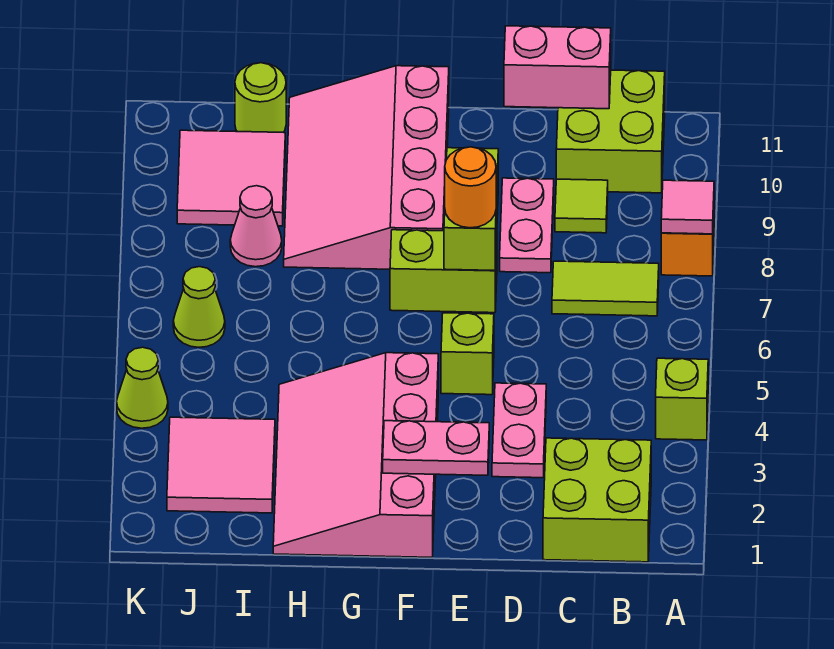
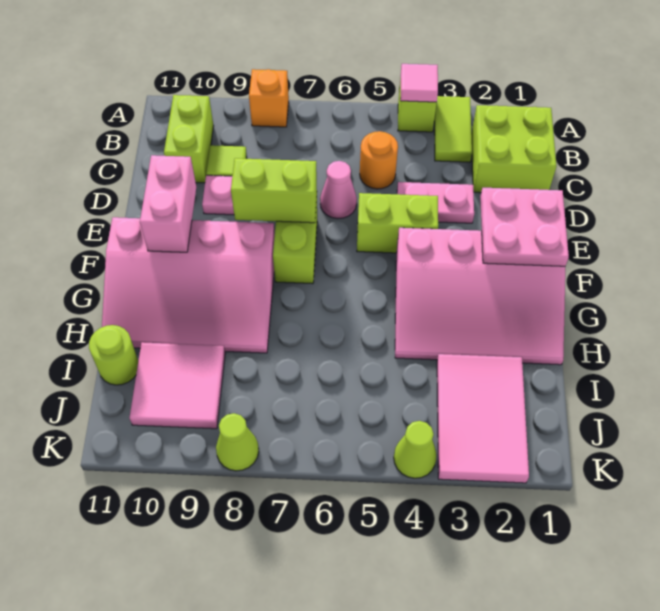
pink 1x1 tile [661,180,714,234] -> pink 1x1 tile moved to [400,64,438,102]
lime 1x2 tile [552,261,659,316] -> lime 1x2 tile moved to [434,96,472,162]
lime 2x2 brick [556,70,665,193] -> lime 1x2 brick [164,95,214,183]
pink 1x2 brick [504,26,611,109] -> pink 1x2 brick moved to [140,155,196,252]
pink 1x2 plate [383,421,489,475] -> pink 2x2 plate [480,188,569,266]
lime 1x1 brick [441,313,494,395] -> lime 1x2 brick [357,193,438,253]
orange 1x1 round brick [445,147,496,228] -> orange 1x1 round brick moved to [360,131,398,189]
pink 2x2 tile [167,417,275,513] -> pink 2x3 tile [437,354,529,483]
pink 1x1 cone [230,186,282,267] -> pink 1x1 cone moved to [320,161,357,219]
lime 1x1 cone [173,267,225,347] -> lime 1x1 cone moved to [216,413,259,471]

